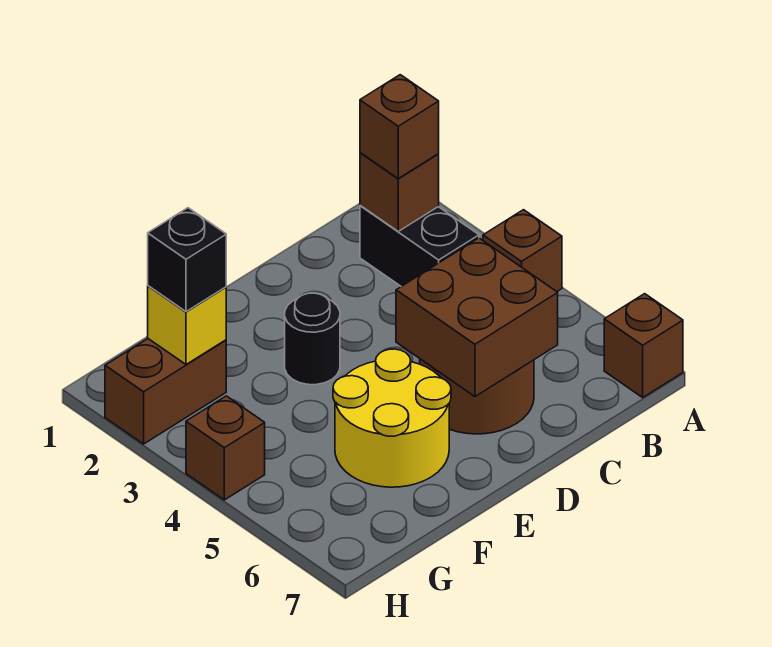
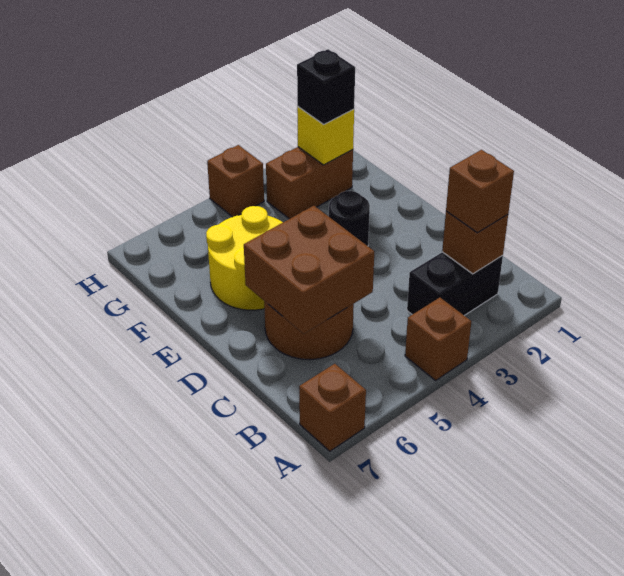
brown 1x2 brick [105,339,226,444] -> brown 1x2 brick turned to [266,147,353,219]

